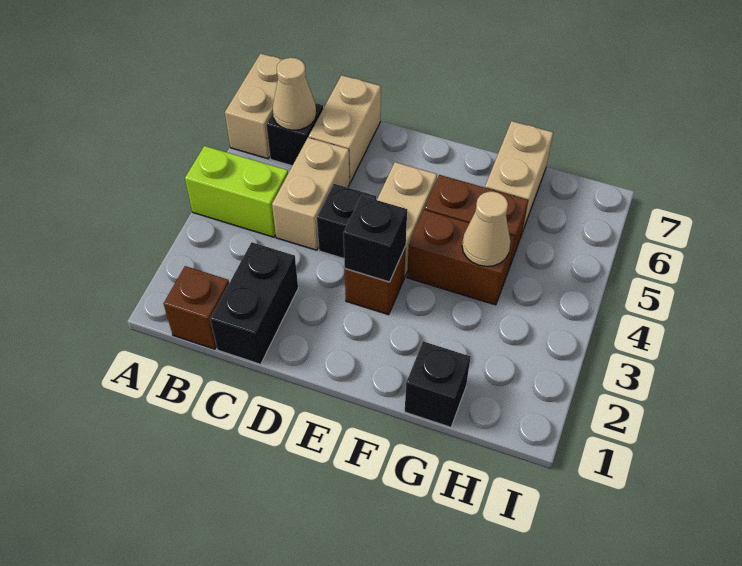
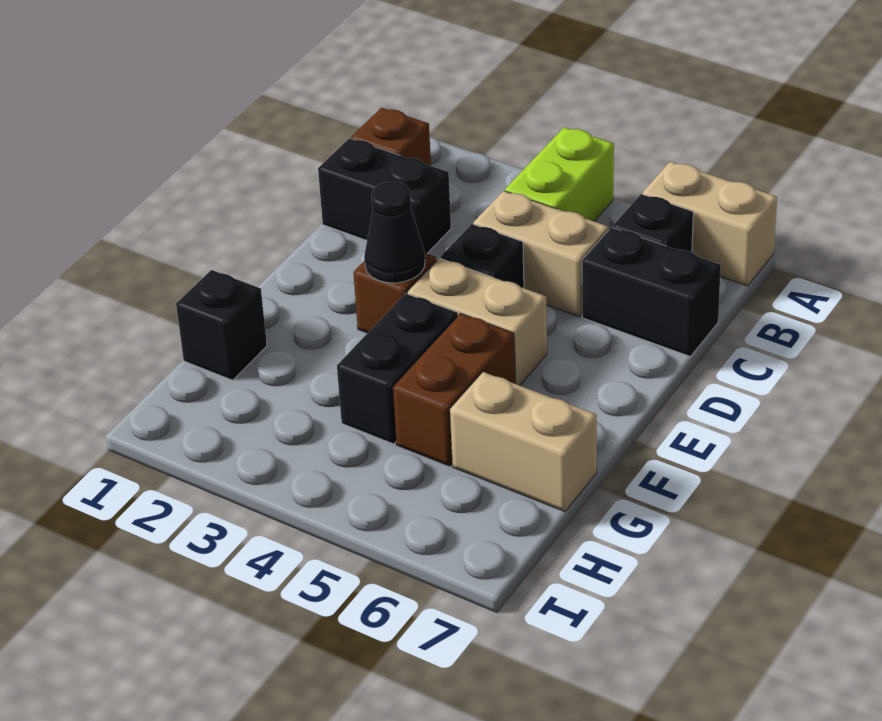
tan 1x1 cone [273,58,316,130] -> none
tan 1x2 brick [309,75,381,182] -> black 1x2 brick [582,227,721,357]
black 1x1 brick [343,196,407,282] -> black 1x1 cone [364,182,425,283]
brown 1x2 brick [407,210,515,305] -> black 1x2 brick [337,293,458,444]
tan 1x1 cone [462,192,510,266] -> none

